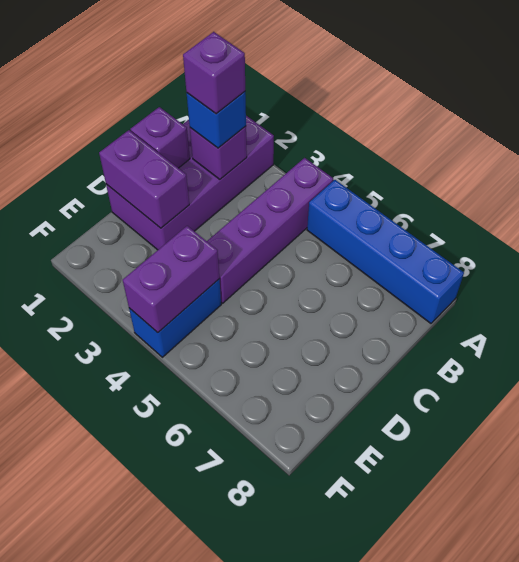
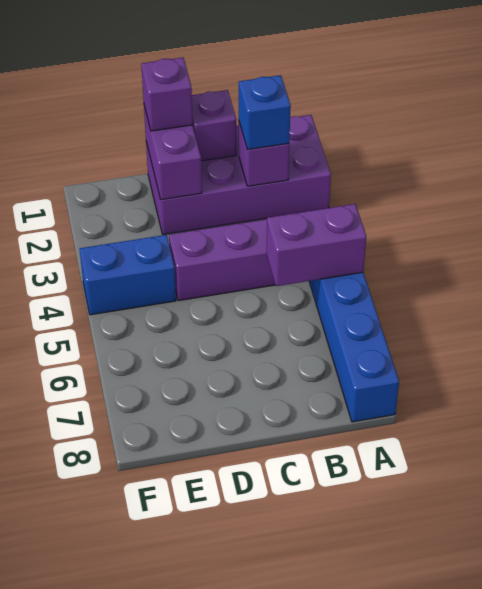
purple 1x1 brick [183,32,245,114] -> purple 1x1 brick moved to [141,57,193,131]
purple 1x2 brick [123,226,219,333] -> purple 1x2 brick moved to [267,204,366,286]

